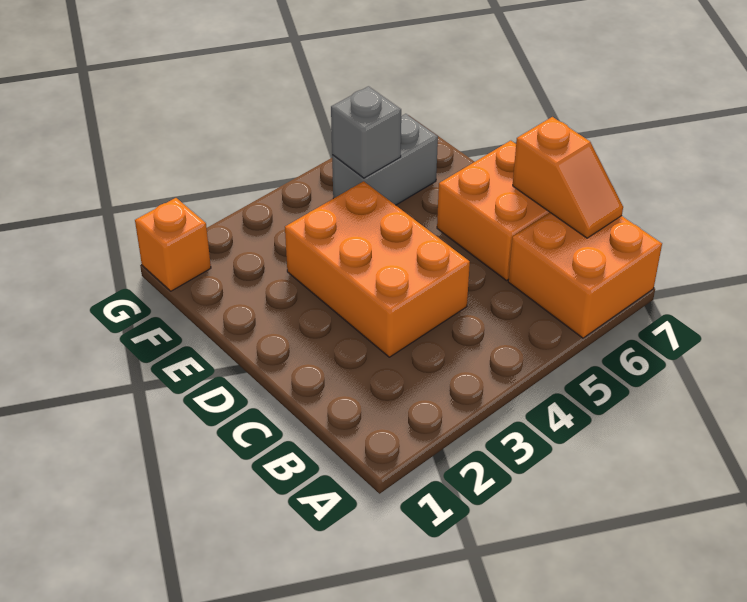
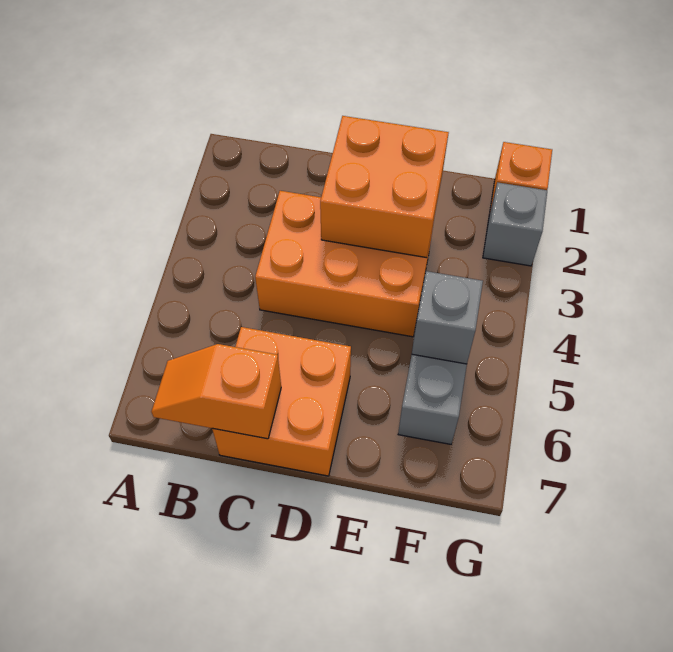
orange 2x2 brick [508,213,662,338] -> orange 2x2 brick moved to [320,116,449,258]
none -> grey 1x1 brick [483,182,547,266]

